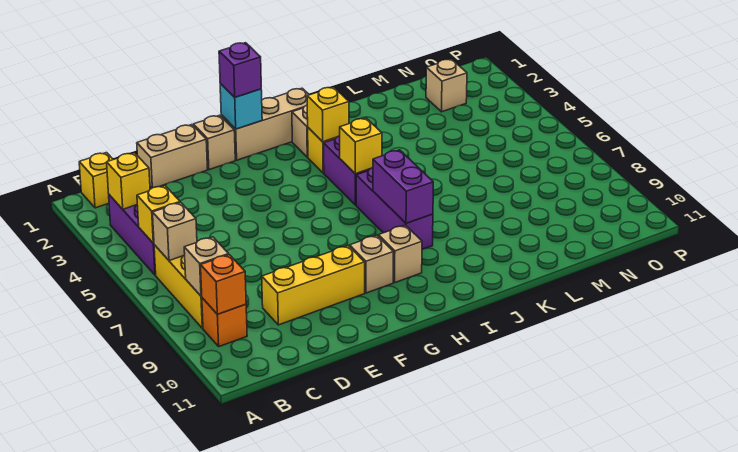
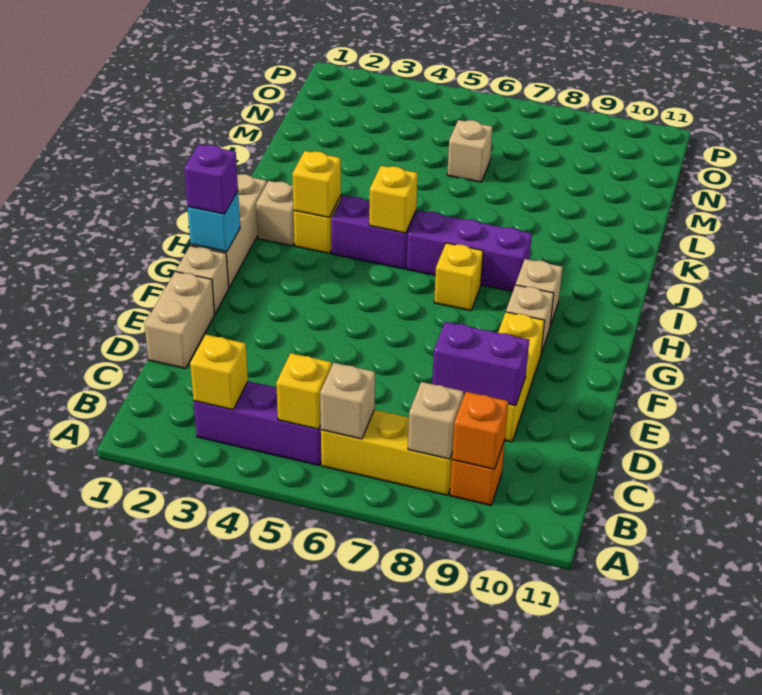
yellow 1x1 brick [79,153,113,208] -> yellow 1x1 brick moved to [434,243,483,311]
purple 1x2 brick [373,150,433,223] -> purple 1x2 brick moved to [432,322,529,406]
tan 1x1 brick [426,59,467,112] -> tan 1x1 brick moved to [447,120,492,182]

